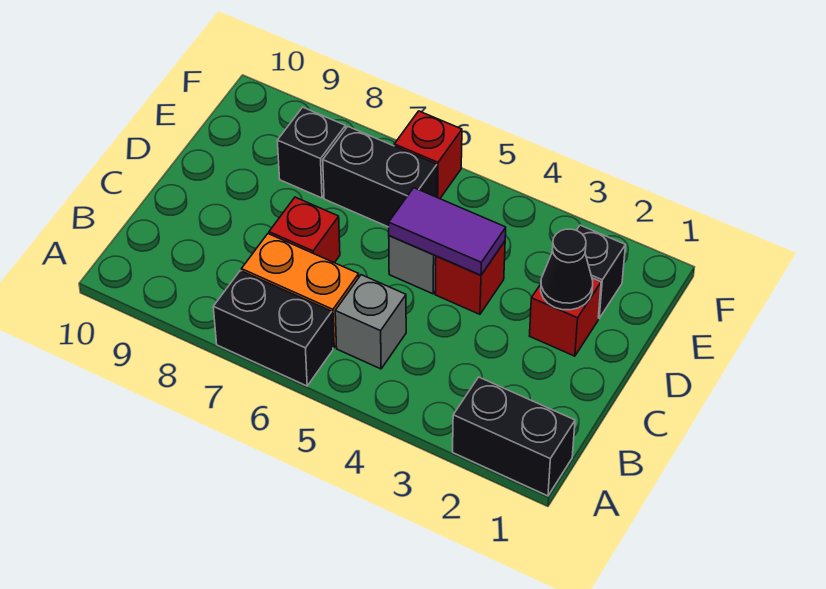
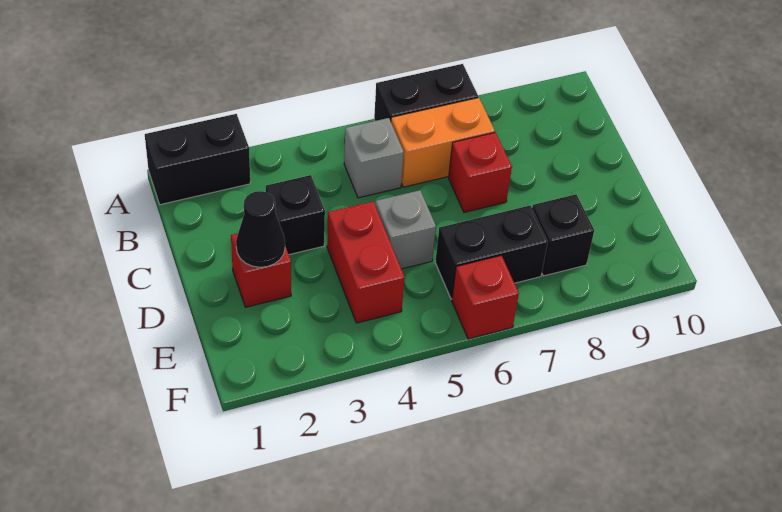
red 1x1 brick [435,241,505,314] -> red 1x2 brick [327,201,405,323]
purple 1x2 tile [389,188,506,275] -> none
black 1x1 brick [577,225,625,318] -> black 1x1 brick moved to [266,175,325,255]

